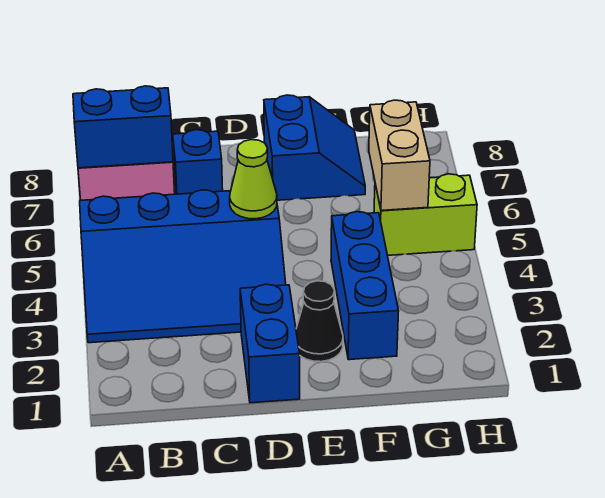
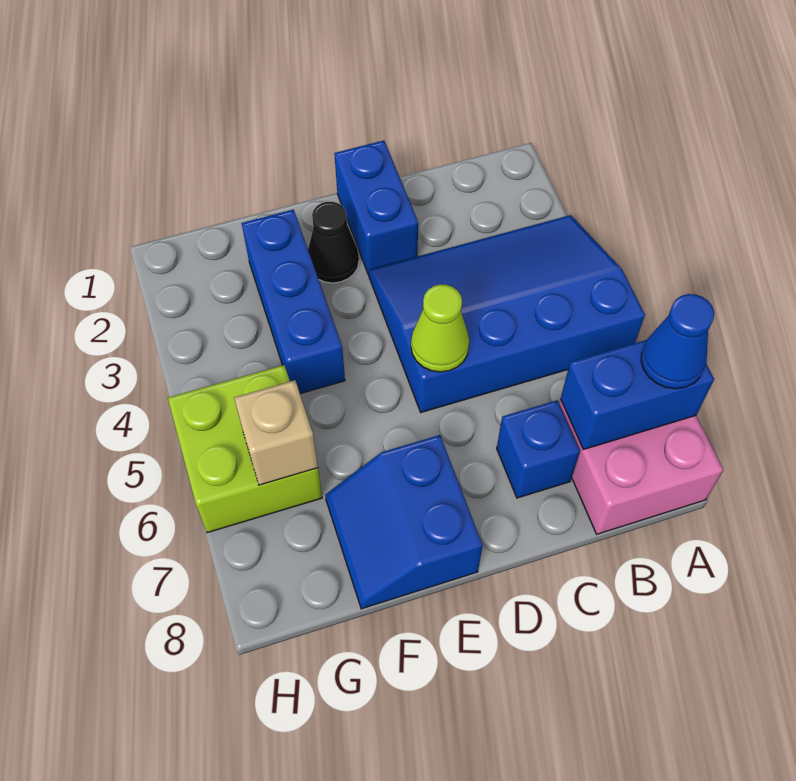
none -> blue 1x1 cone [641,294,714,389]
lime 1x2 brick [374,174,477,255] -> lime 2x2 brick [168,365,322,533]
tan 1x2 brick [369,100,430,211] -> tan 1x1 brick [234,380,318,485]

